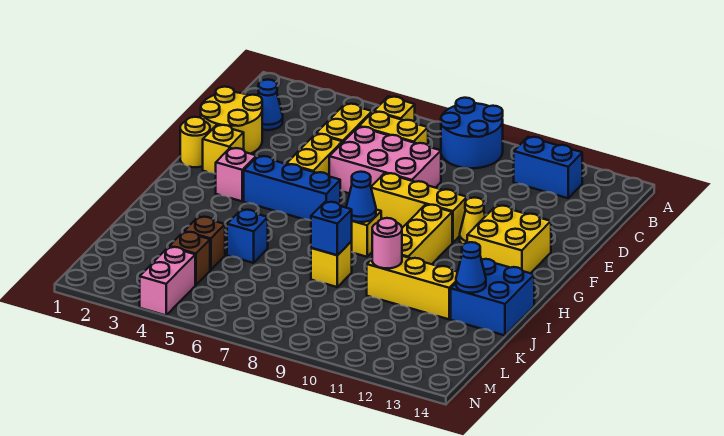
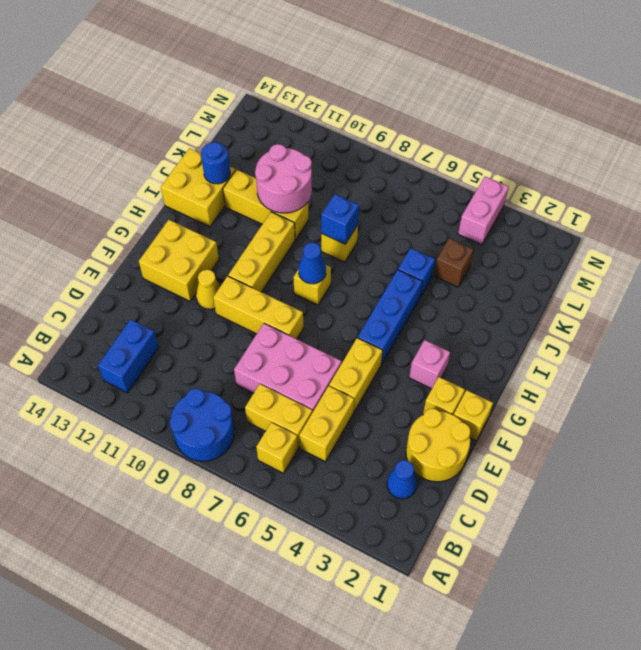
blue 1x2 brick [514,137,582,198] -> blue 1x2 brick turned to [98,319,159,393]
yellow 1x1 round brick [180,117,210,167] -> yellow 1x1 brick [454,390,493,441]
blue 1x3 brick [244,156,340,220] -> blue 1x3 brick turned to [358,270,422,365]
blue 2x2 brick [451,259,534,335] -> yellow 2x2 brick [161,148,236,227]
pink 1x1 round brick [372,218,402,268] -> pink 2x2 round brick [255,144,312,213]
blue 1x1 cone [456,242,486,293] -> blue 1x1 round brick [201,142,230,184]
brown 1x1 brick [169,232,210,285] -> none

